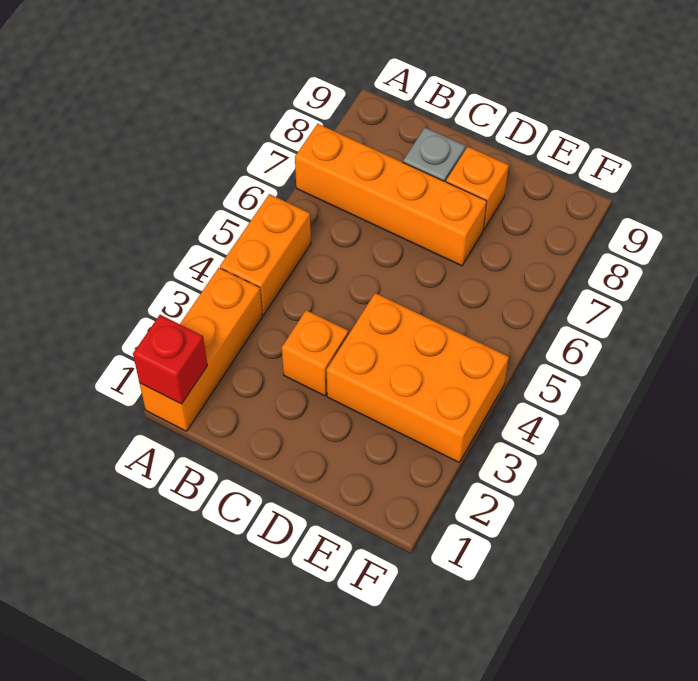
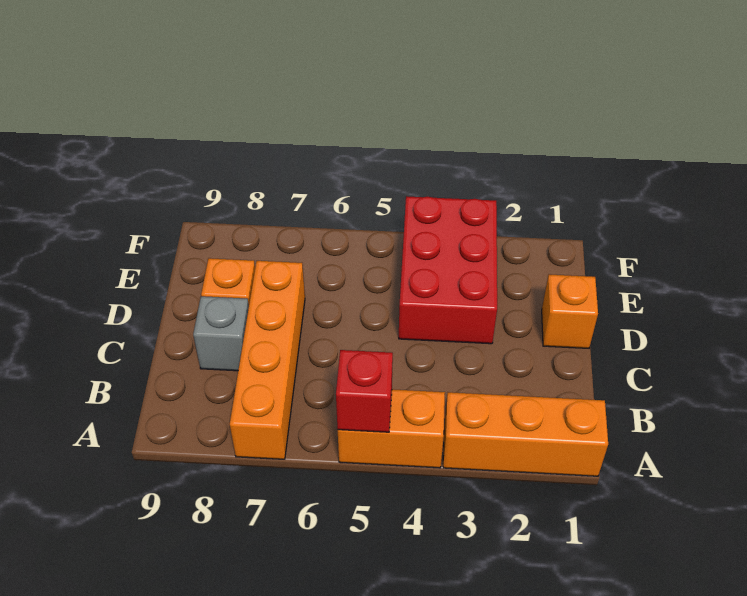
red 1x1 brick [133,315,207,404] -> red 1x1 brick moved to [336,350,393,432]
orange 1x1 brick [282,310,348,396] -> orange 1x1 brick moved to [542,274,598,348]
orange 2x3 brick [327,293,509,462] -> red 2x3 brick [399,196,497,344]

